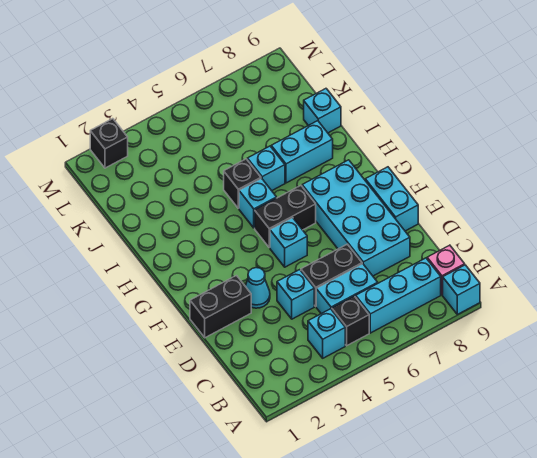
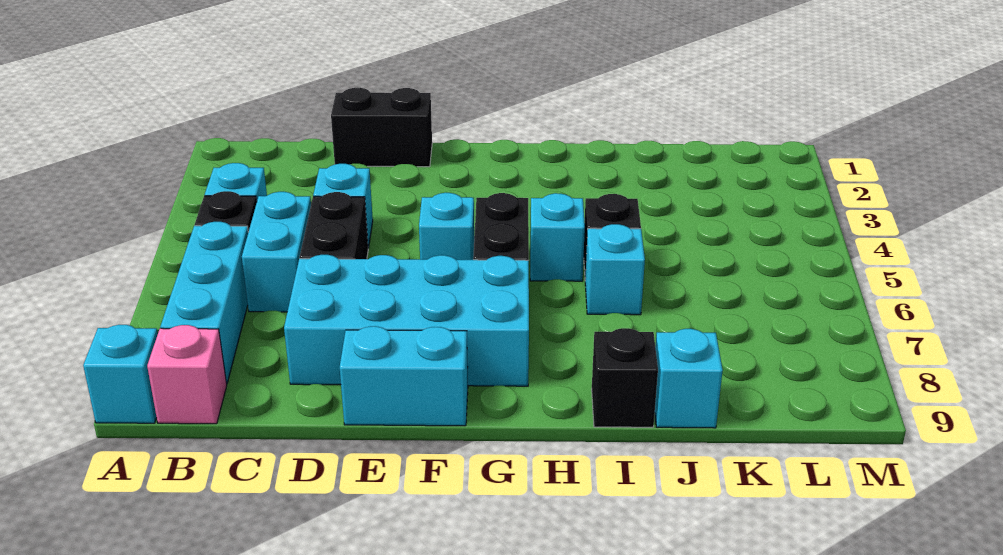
black 1x2 brick [190,276,251,338] -> black 1x2 brick turned to [331,88,432,167]
cyan 1x1 cone [245,268,270,308] -> none
cyan 1x2 brick [271,121,333,183] -> none
black 1x1 brick [90,119,128,168] -> black 1x1 brick moved to [592,328,658,427]

